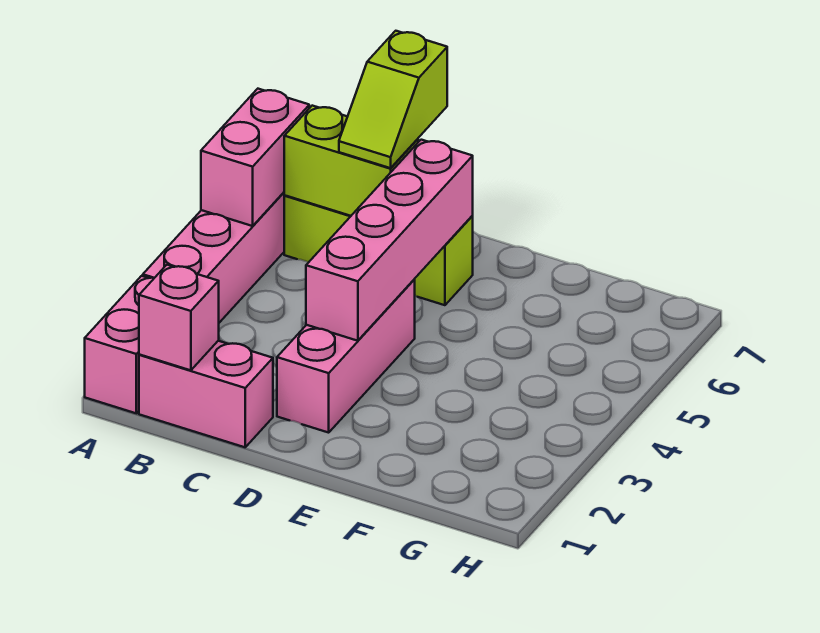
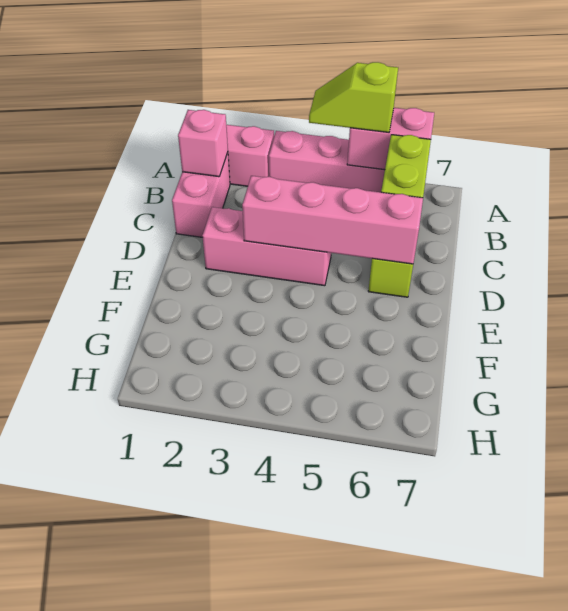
lime 1x2 slope [339,31,447,168] -> lime 1x2 slope moved to [309,62,398,132]

